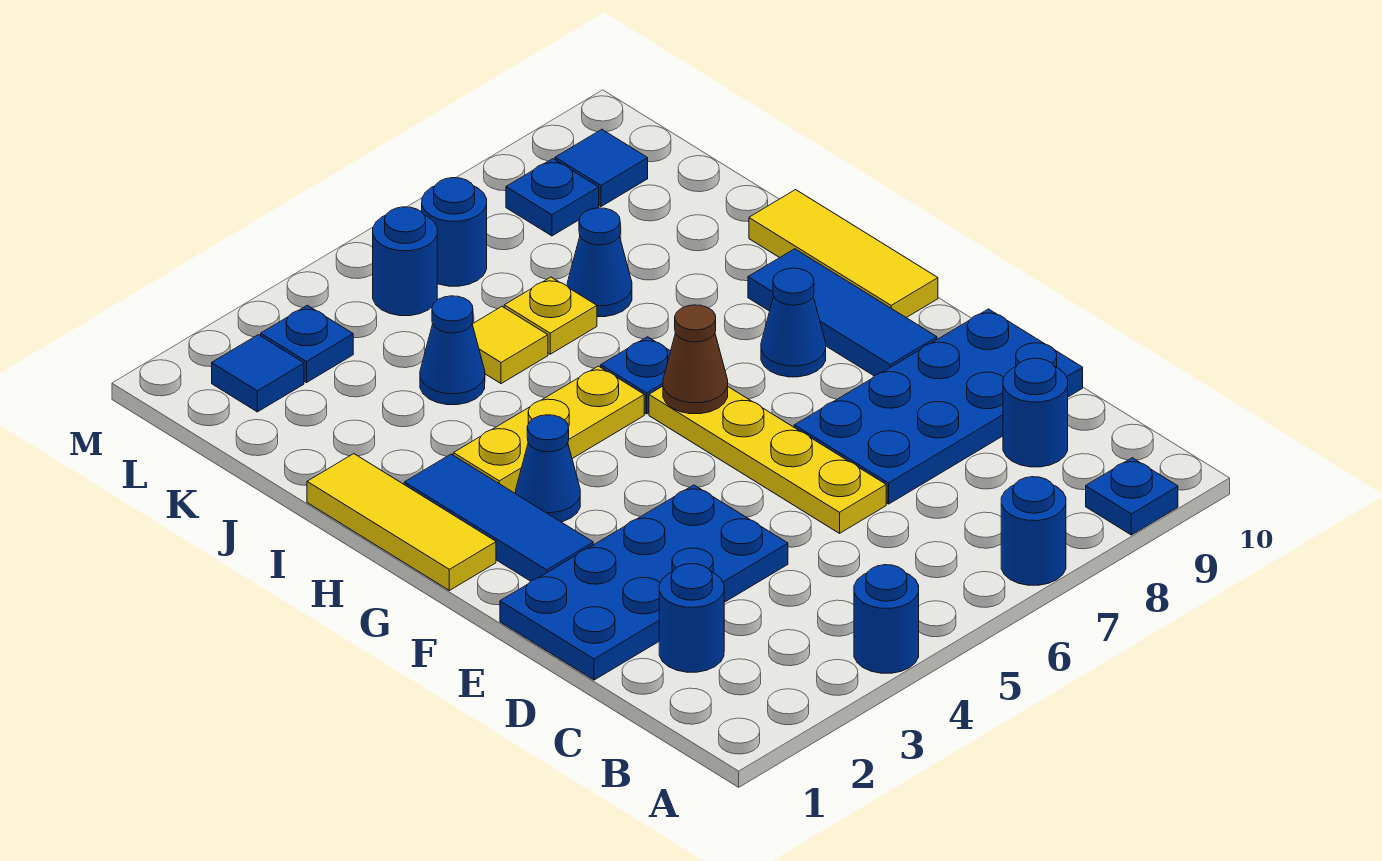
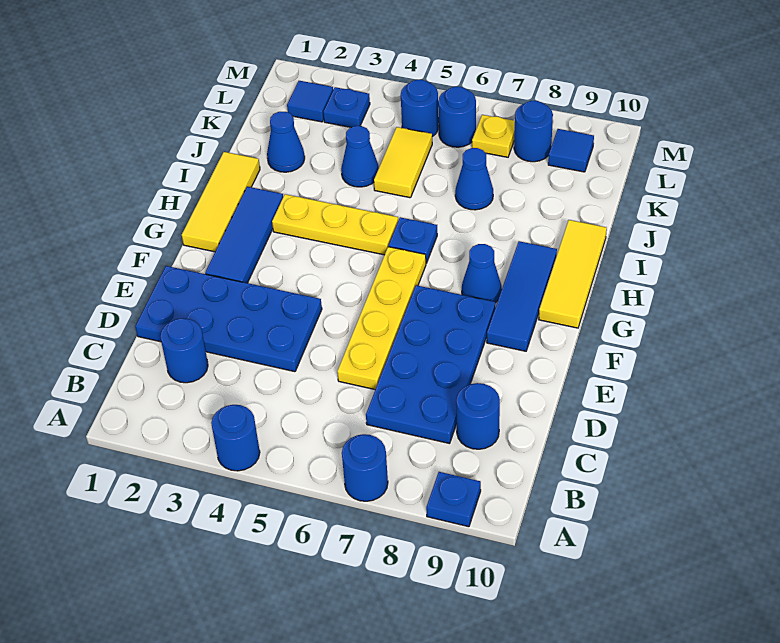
blue 2x4 plate [794,309,1083,504] -> blue 2x4 plate turned to [366,285,495,444]
blue 1x1 cone [516,415,580,522] -> blue 1x1 cone moved to [267,112,305,172]
brown 1x1 cone [663,305,728,414] -> none
yellow 1x1 tile [472,307,548,384] -> yellow 1x2 tile [374,127,432,198]
yellow 1x1 plate [504,277,597,354] -> yellow 1x1 plate moved to [472,115,515,157]
blue 1x1 plate [506,159,599,236] -> blue 1x1 round brick [514,101,553,162]

